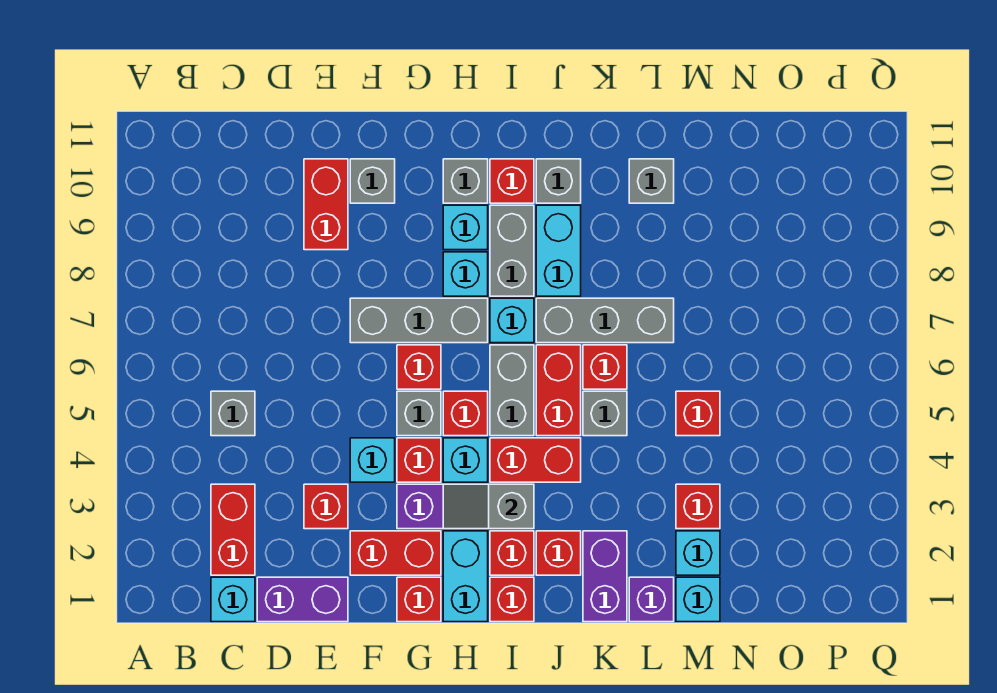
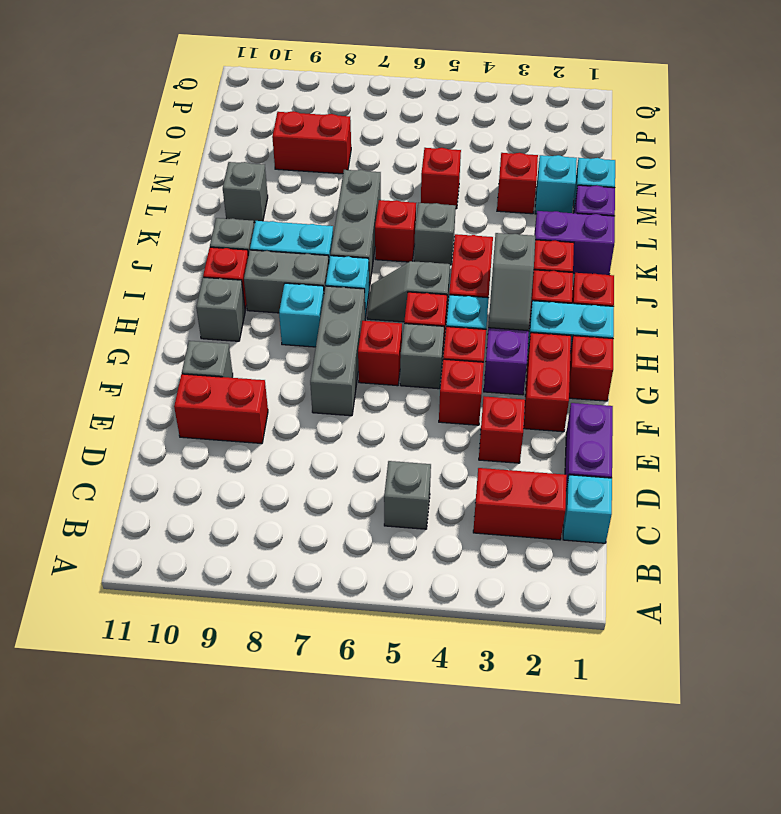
cyan 1x1 brick [350,438,395,482] -> red 1x1 brick [439,359,484,425]
cyan 1x1 brick [443,205,488,250] -> none
grey 1x2 brick [490,345,534,436] -> grey 1x2 slope [367,261,450,322]
red 1x2 brick [536,345,581,436] -> red 1x2 brick moved to [272,111,351,174]

